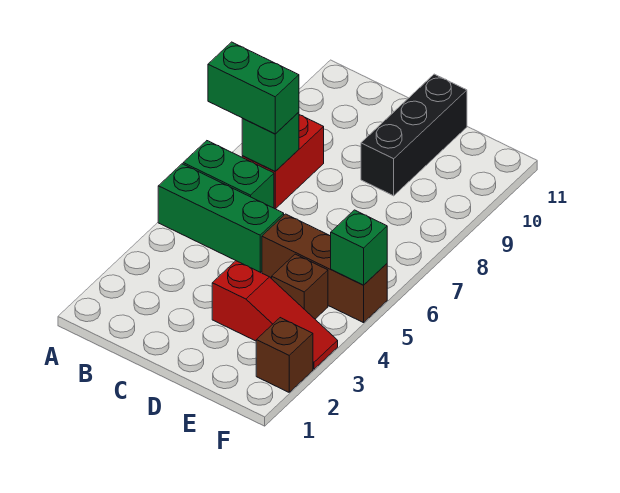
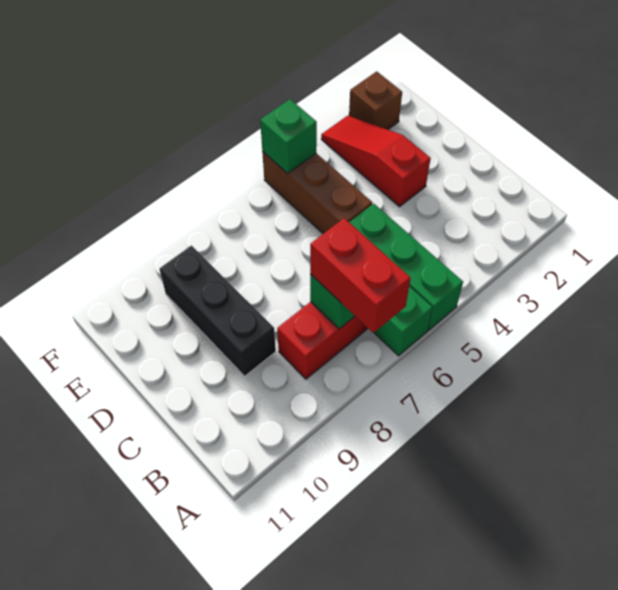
green 1x2 brick [208,42,299,134] -> red 1x2 brick [310,218,411,333]
black 1x3 brick [361,74,467,196] -> black 1x3 brick turned to [159,245,276,376]
brown 1x1 brick [272,254,328,319] -> none

